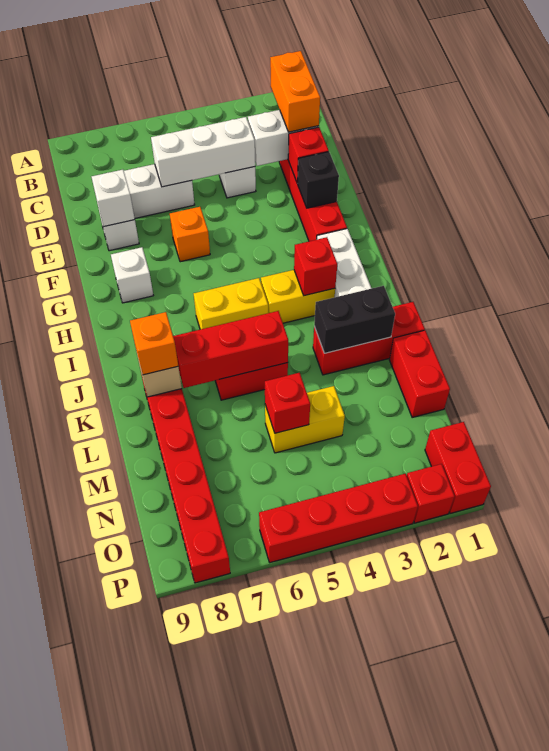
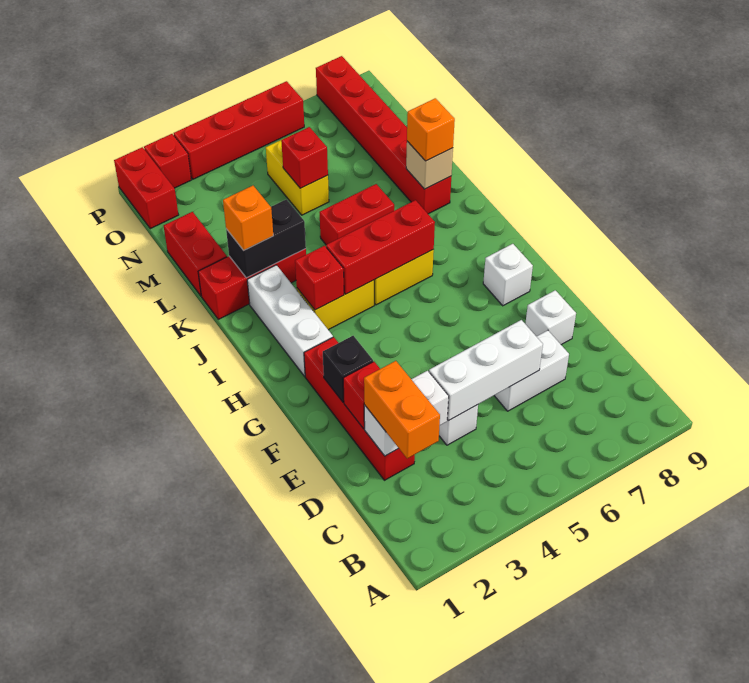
white 1x1 brick [92,170,135,227] -> none
orange 1x1 brick [170,207,210,262] -> orange 1x1 brick moved to [223,186,273,250]
red 1x3 brick [173,311,288,388] -> red 1x3 brick moved to [326,200,435,294]
yellow 1x2 brick [265,386,345,453] -> yellow 1x2 brick turned to [266,140,329,215]

